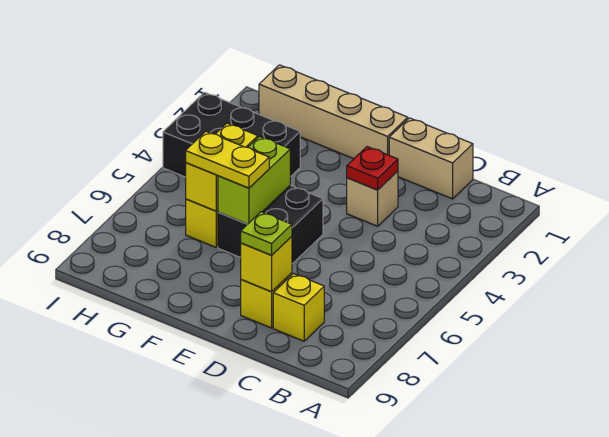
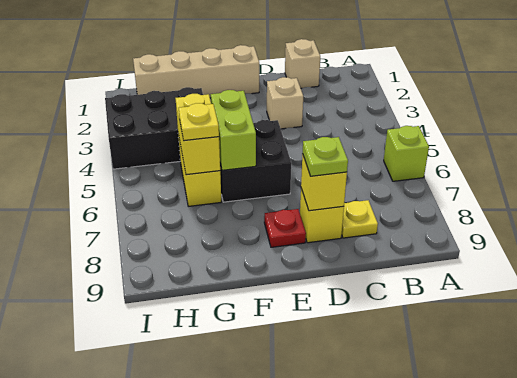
none -> lime 1x1 brick [384,126,429,181]
tan 1x2 brick [389,118,473,199] -> tan 1x1 brick [285,39,320,88]
yellow 1x1 brick [273,274,324,341] -> yellow 1x1 plate [342,200,378,238]
red 1x1 plate [347,147,398,190] -> red 1x1 plate moved to [264,209,306,247]
yellow 1x2 plate [186,131,269,188] -> yellow 1x1 plate [179,103,219,141]

